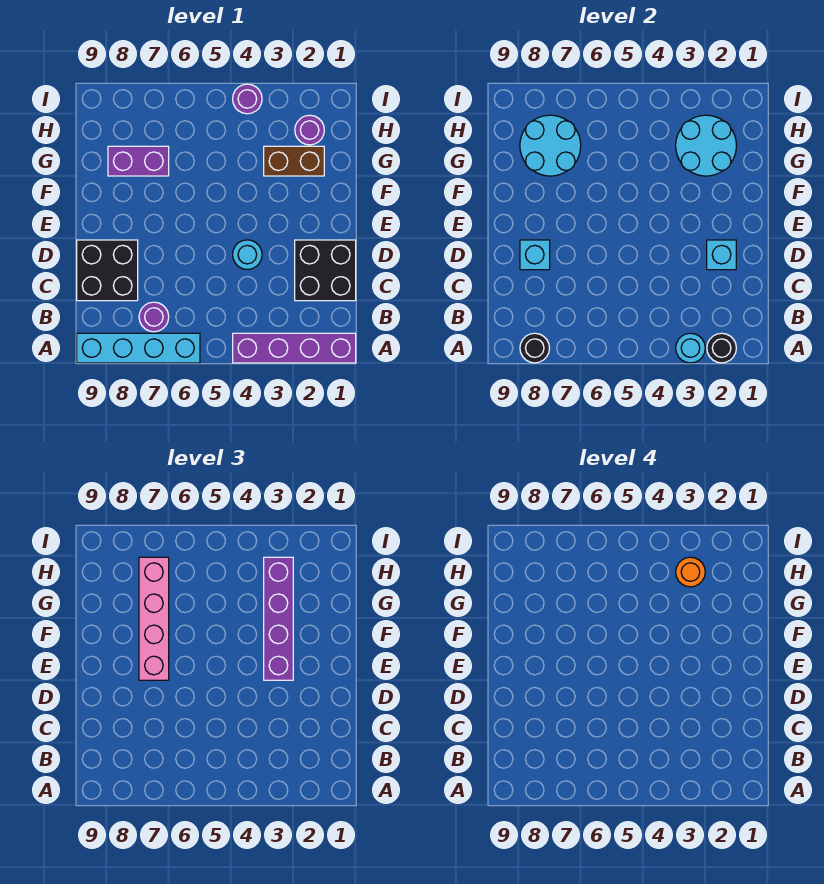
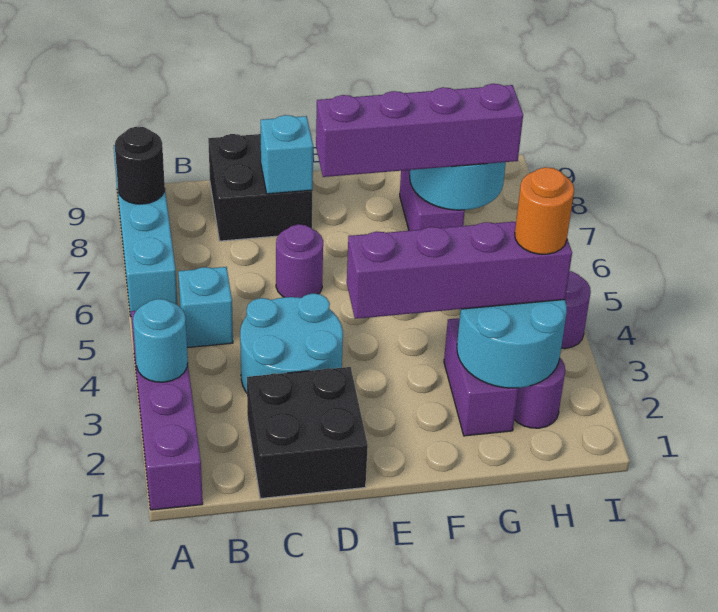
black 1x1 round brick [707,333,736,363] -> none
purple 1x1 round brick [139,302,169,332] -> purple 1x1 round brick moved to [276,224,323,298]
cyan 1x1 brick [707,240,736,270] -> cyan 1x1 brick moved to [178,267,233,348]
cyan 1x1 round brick [233,240,262,270] -> cyan 2x2 round brick [240,294,343,393]
pink 1x4 brick [139,557,169,680] -> purple 1x4 brick [316,84,523,177]
brown 1x2 brick [264,146,324,176] -> purple 1x2 brick [444,318,518,436]

